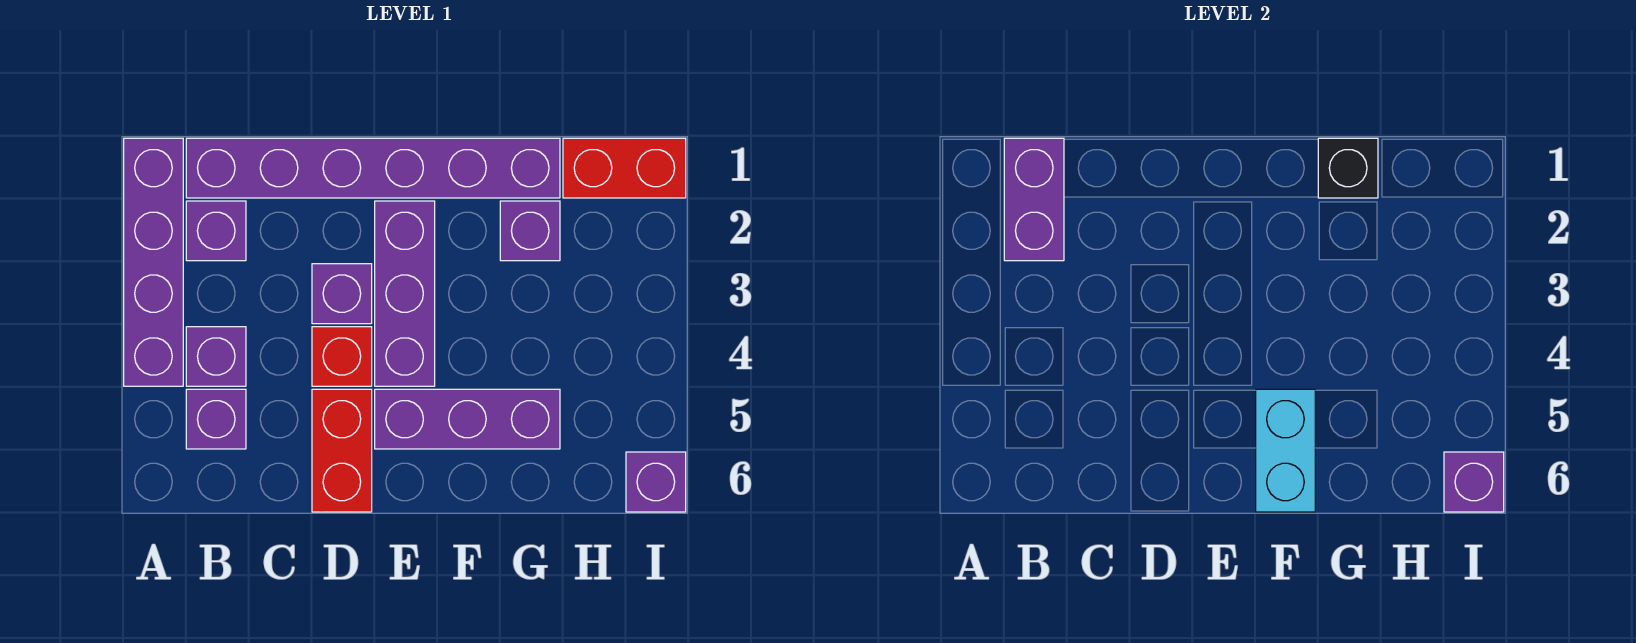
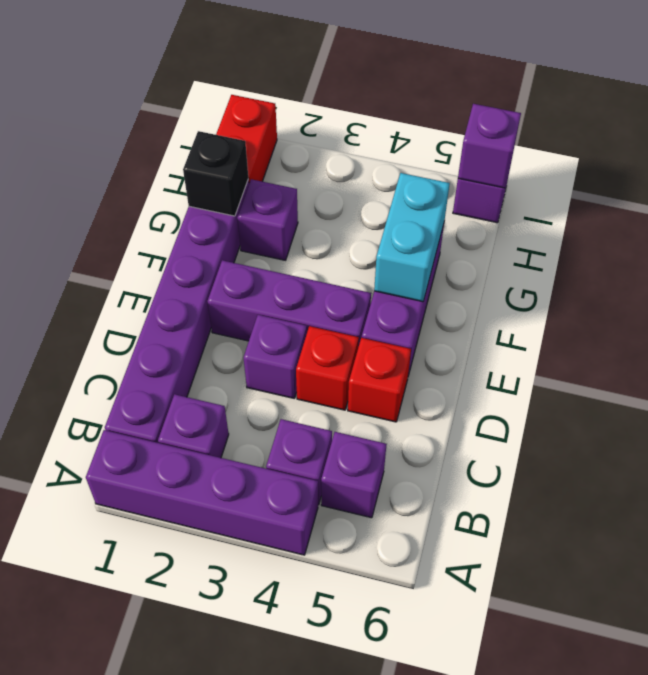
purple 1x2 brick [1004,138,1064,261] -> none
red 1x2 brick [312,389,372,512] -> red 1x1 brick [348,338,411,422]
cyan 1x2 brick [1256,389,1315,512] -> cyan 1x2 brick turned to [374,173,450,302]

